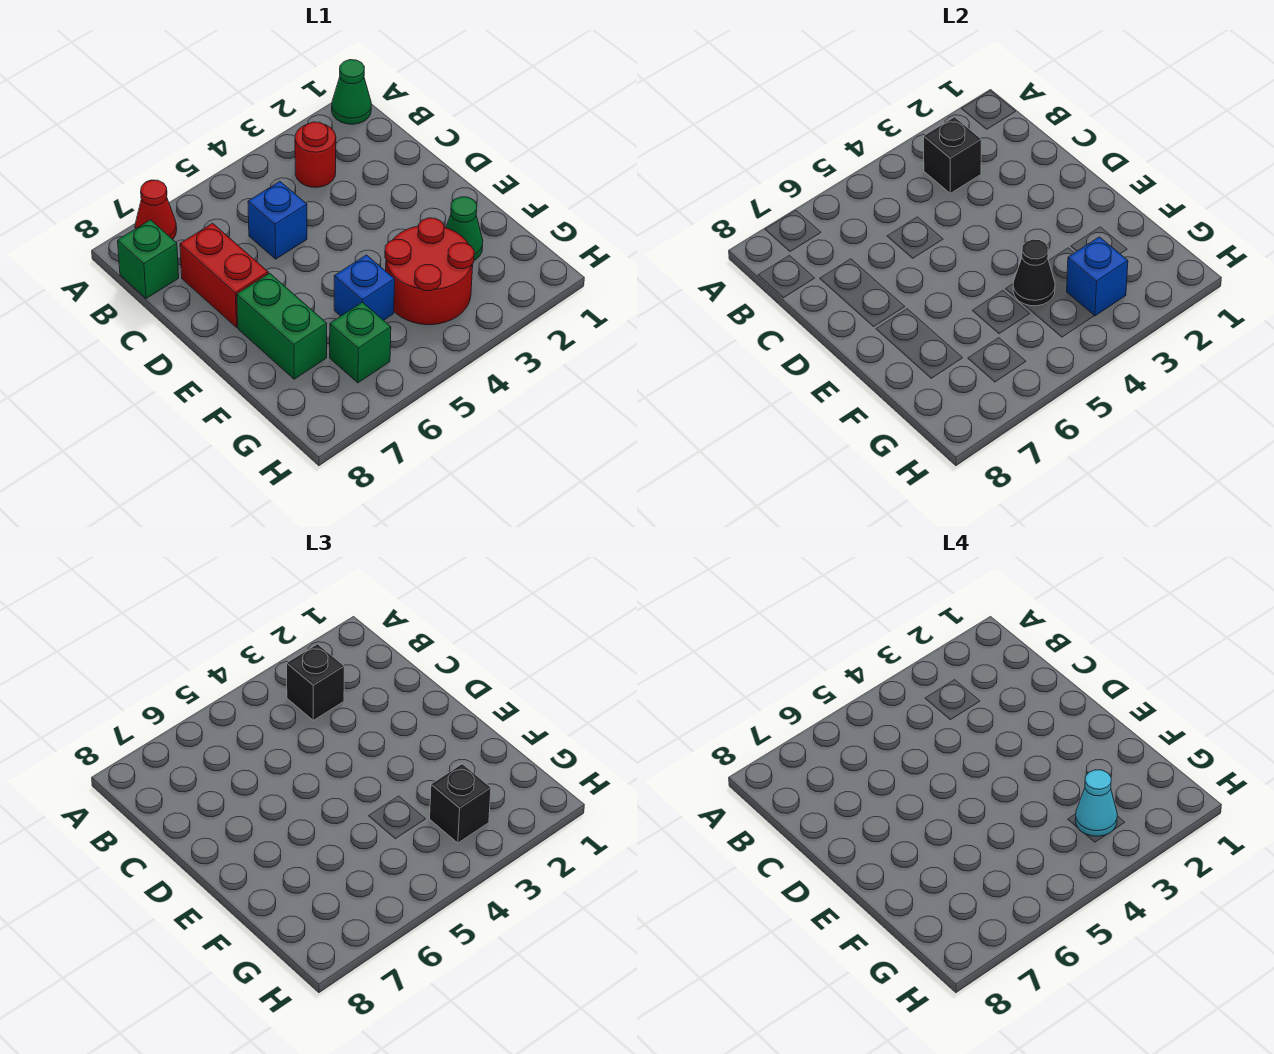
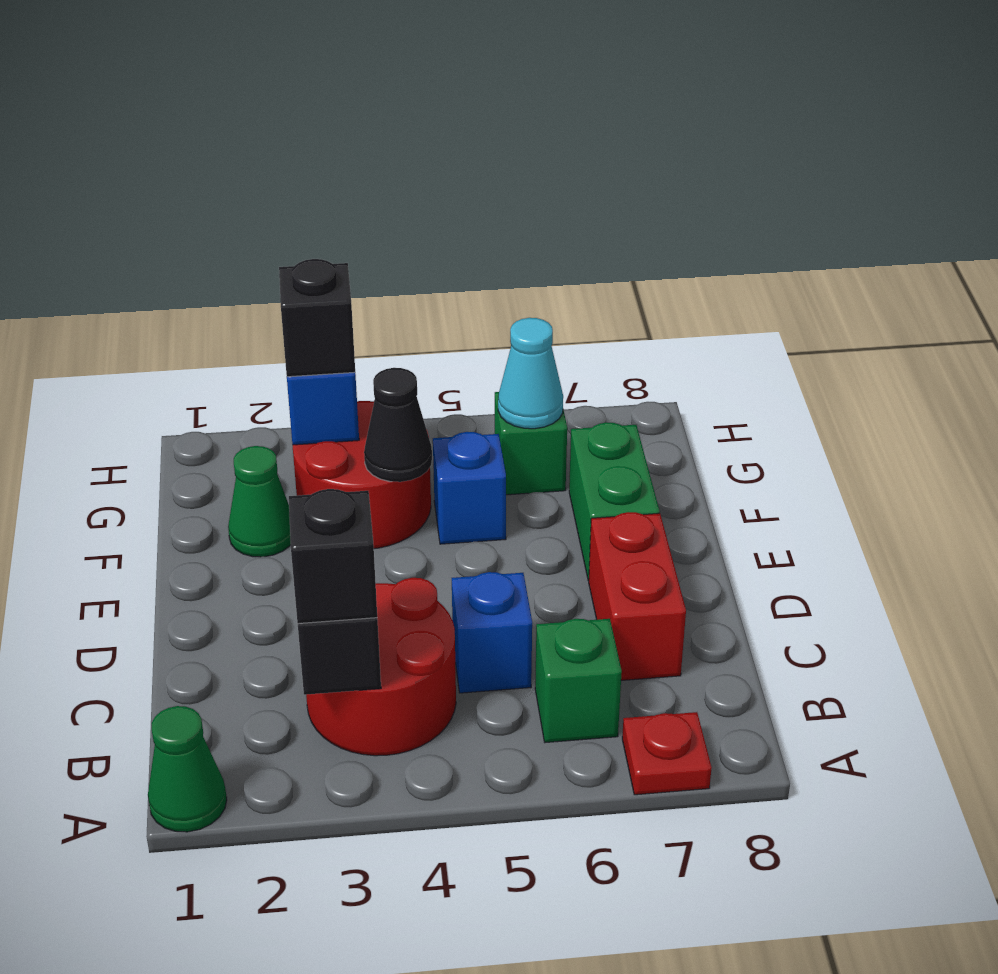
red 1x1 cone [135,180,177,239] -> red 1x1 plate [622,712,712,795]
red 1x1 round brick [295,122,336,187] -> red 2x2 round brick [306,578,456,756]
green 1x1 brick [118,220,179,299] -> green 1x1 brick moved to [535,619,622,743]
cyan 1x1 cone [1075,770,1117,836] -> cyan 1x1 cone moved to [498,318,563,429]

